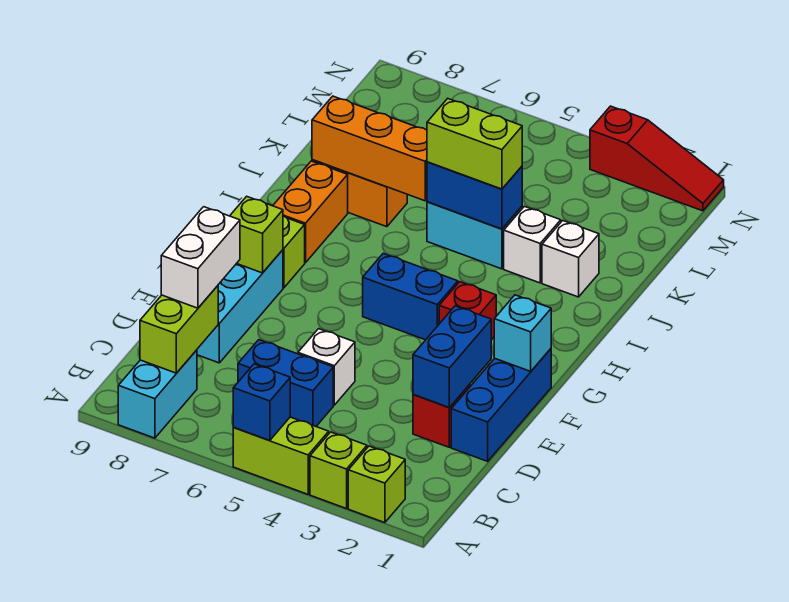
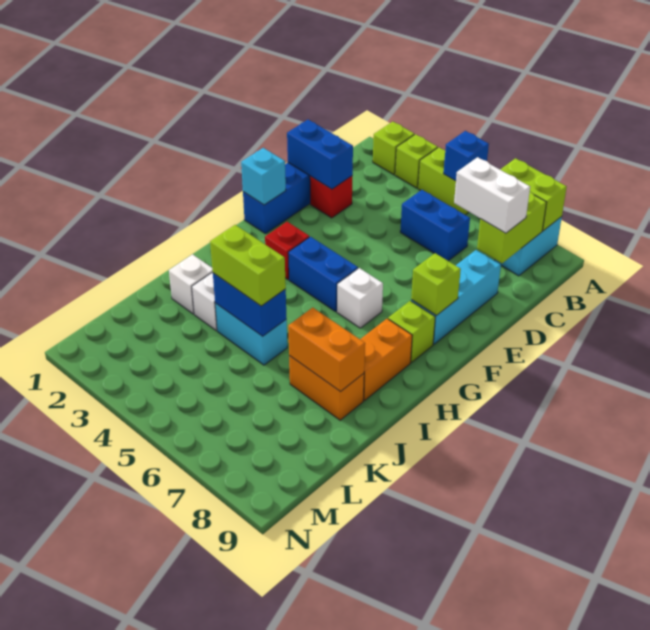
none -> lime 1x2 brick [500,158,567,231]
white 1x2 brick [161,207,240,308] -> white 1x2 brick turned to [454,157,530,233]
blue 1x2 brick [413,306,491,408] -> blue 1x2 brick turned to [287,120,353,189]
white 1x1 brick [298,329,355,405] -> white 1x1 brick moved to [337,268,383,328]
orange 1x3 brick [312,96,427,201] -> orange 1x2 brick [288,308,365,392]
red 1x3 slope [590,106,724,211] -> none

